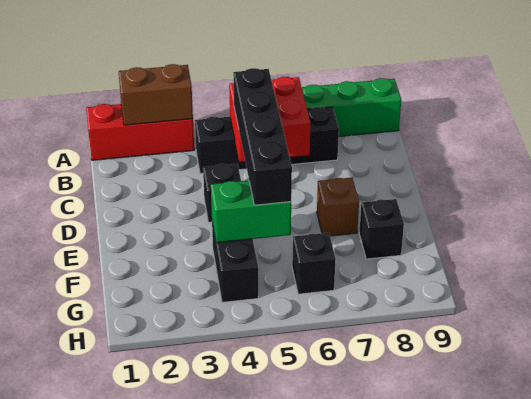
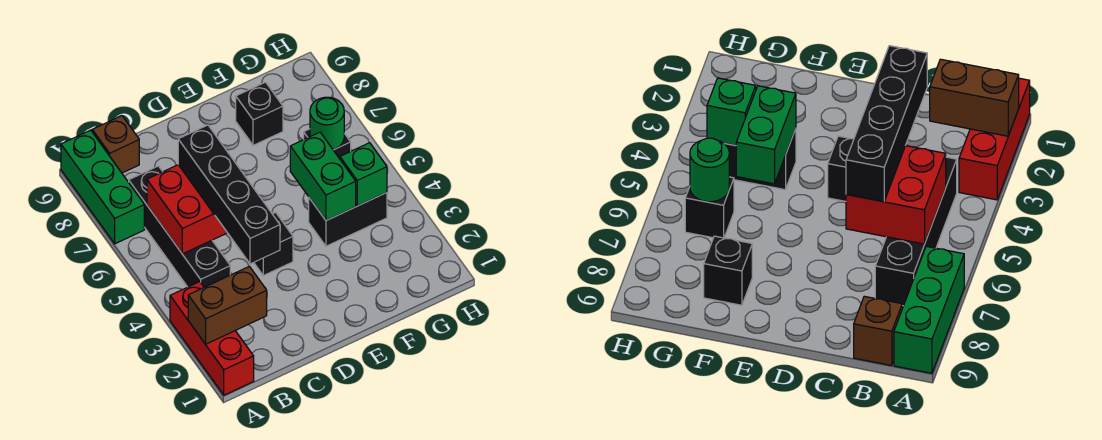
brown 1x2 brick [119,64,193,125] -> brown 1x2 brick turned to [188,266,267,344]
black 1x4 brick [233,68,292,205] -> black 1x4 brick turned to [178,125,280,264]
brown 1x1 brick [317,178,359,236] -> brown 1x1 brick moved to [92,116,139,173]
none -> green 1x1 brick [340,143,387,206]
none -> green 1x1 round brick [310,97,344,149]

